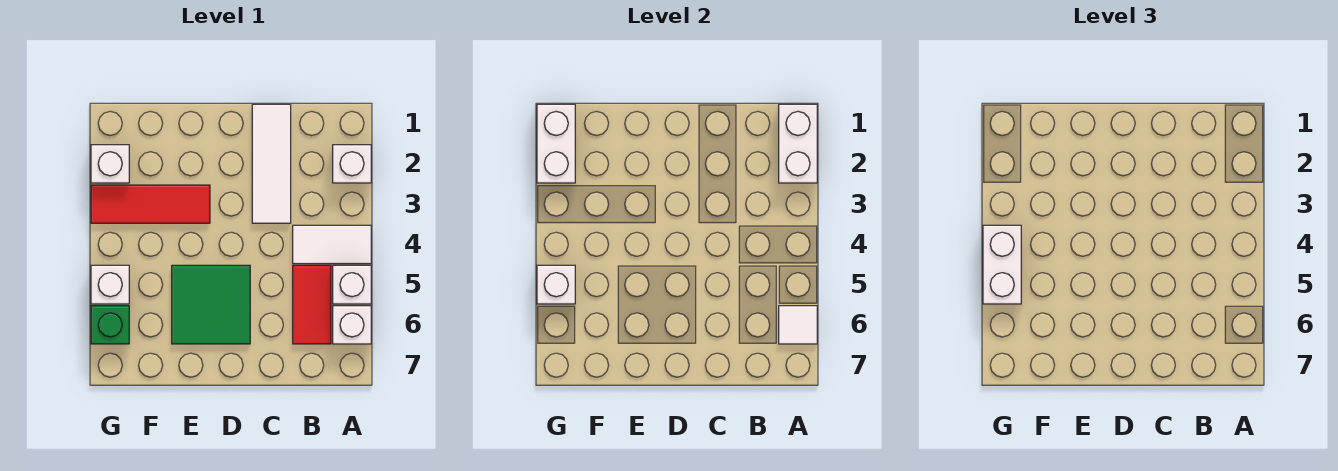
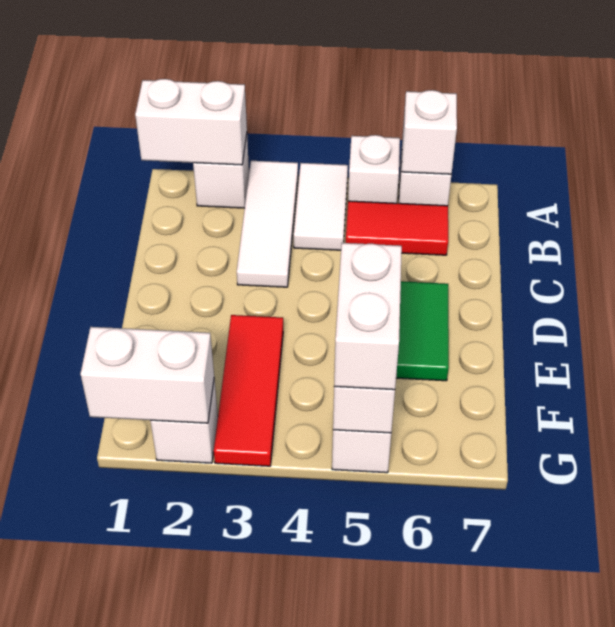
white 1x1 tile [779,306,817,344] -> white 1x1 brick [402,90,457,174]
white 1x3 tile [252,104,291,223] -> white 1x3 tile turned to [237,161,298,287]
white 1x2 brick [983,225,1021,304] -> white 1x2 brick turned to [334,243,402,390]
green 1x1 brick [91,306,129,344] -> none

